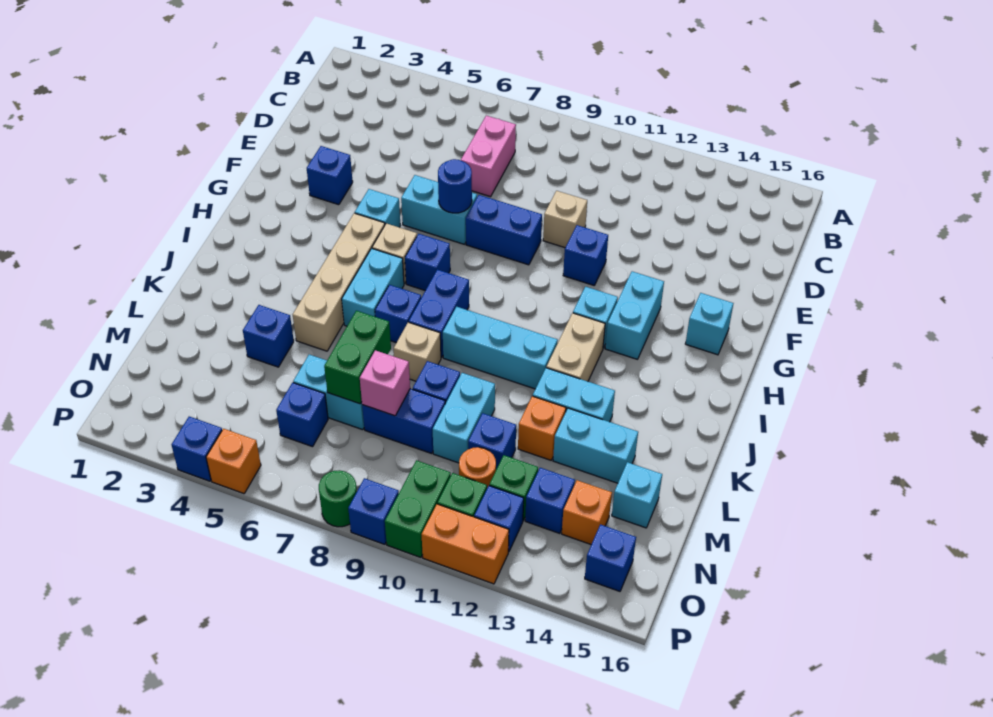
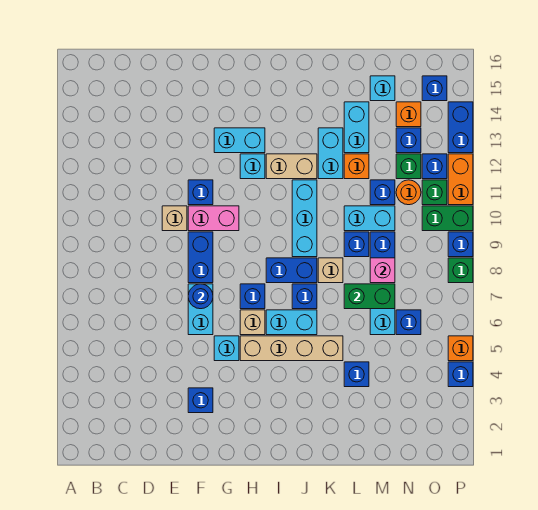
pink 1x2 brick [461,116,516,197] -> pink 1x2 brick moved to [188,206,239,231]
cyan 1x1 brick [685,293,733,355] -> none
green 1x1 round brick [319,470,357,527] -> green 1x1 brick [448,258,473,283]
none -> blue 1x2 brick [448,102,473,153]

